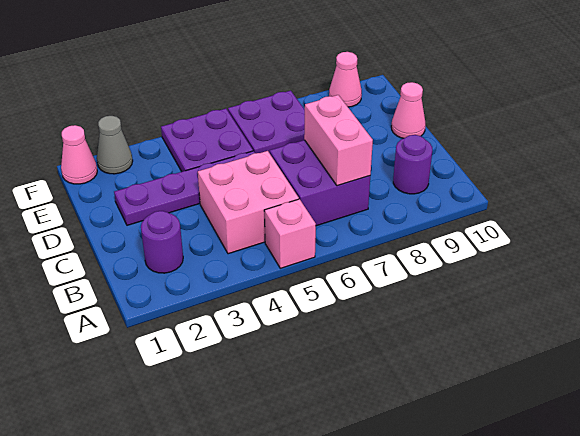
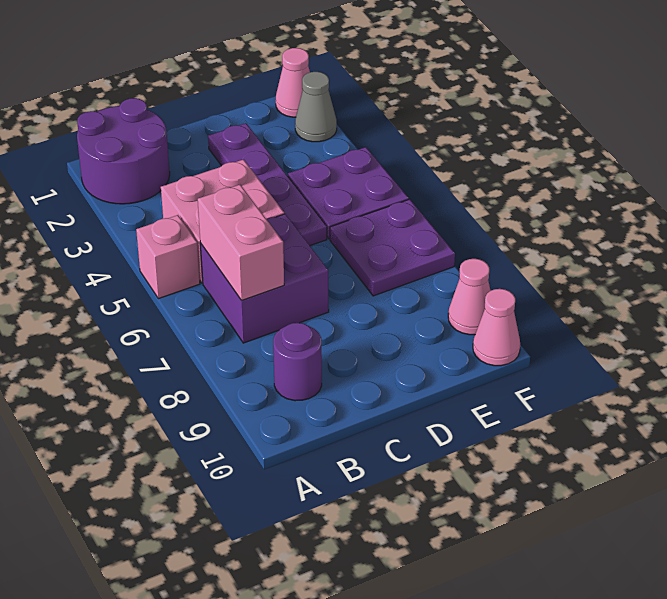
purple 1x1 round brick [141,211,183,273] -> purple 2x2 round brick [77,98,170,204]
pink 1x2 brick [304,95,373,186] -> pink 1x2 brick turned to [198,185,284,301]
pink 1x1 cone [391,82,426,138] -> pink 1x1 cone moved to [473,289,520,366]

